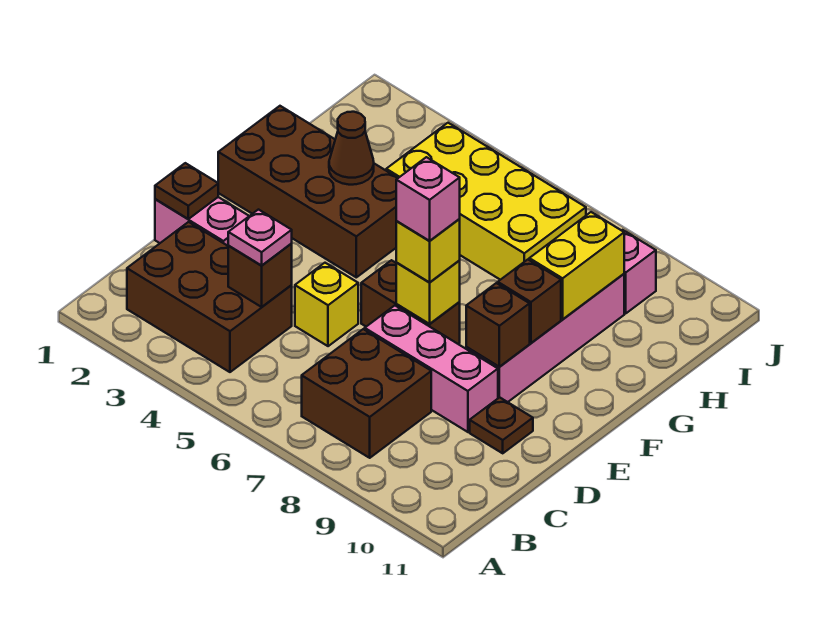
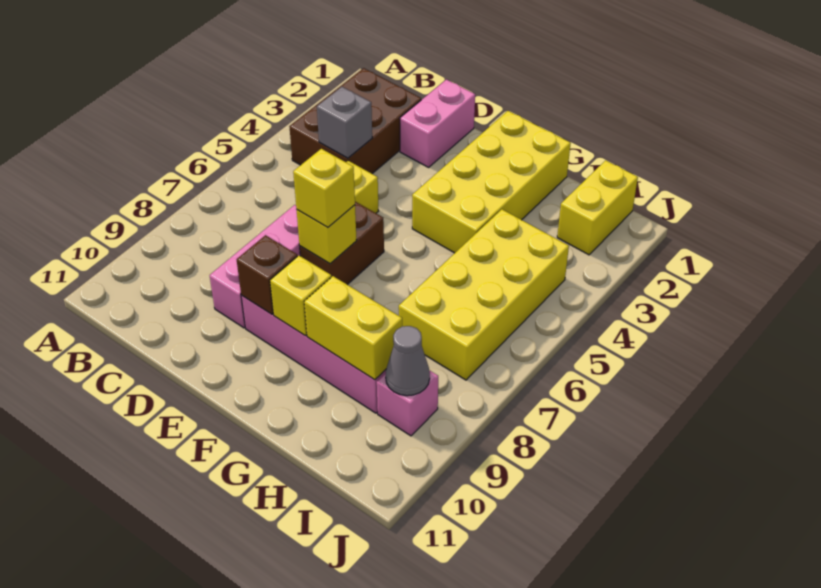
brown 2x2 brick [302,329,431,458] -> none
brown 1x1 brick [228,244,292,307] -> grey 1x1 brick [317,87,372,158]
pink 1x1 plate [228,210,292,265] -> none
brown 1x1 plate [155,163,218,219] -> none
brown 1x1 plate [470,397,533,453] -> none
pink 1x1 brick [396,157,460,241] -> none
brown 2x4 brick [218,106,398,277] -> yellow 2x4 brick [412,111,571,253]
brown 1x1 brick [498,260,561,343] -> yellow 1x1 brick [270,256,331,336]
brown 1x1 cone [329,112,374,185] -> none
none -> yellow 1x2 brick [557,160,638,255]
none -> grey 1x1 cone [386,326,430,396]

